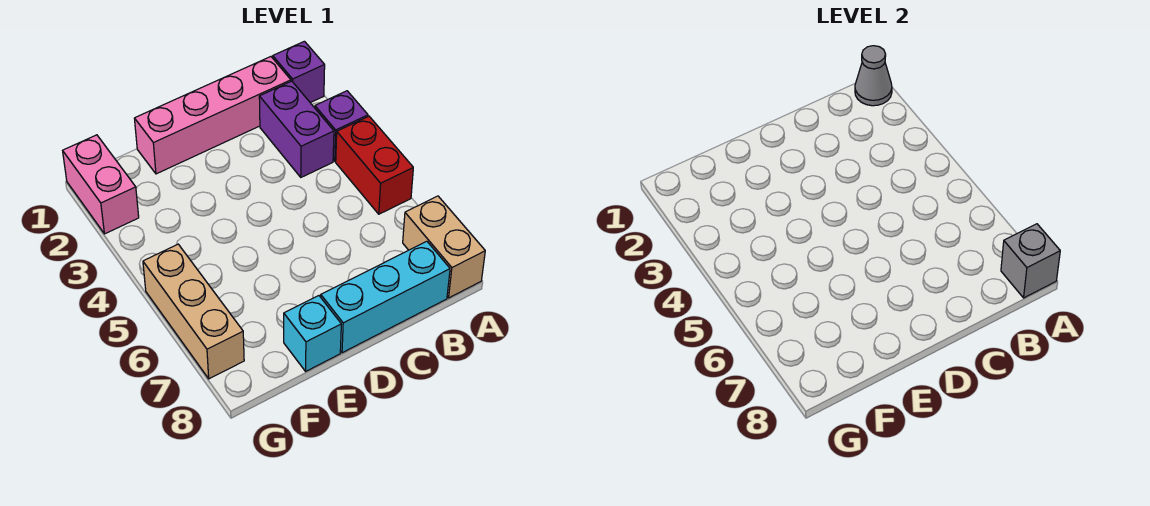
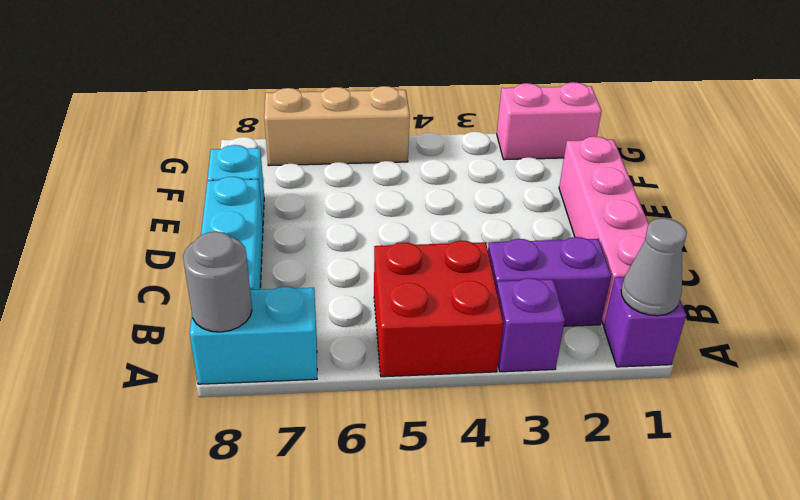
red 1x2 brick [336,116,413,214] -> red 2x2 brick [374,241,503,377]
tan 1x2 brick [403,196,485,298] -> cyan 1x2 brick [190,287,317,384]
grey 1x1 brick [1001,224,1060,298] -> grey 1x1 round brick [183,232,252,332]

